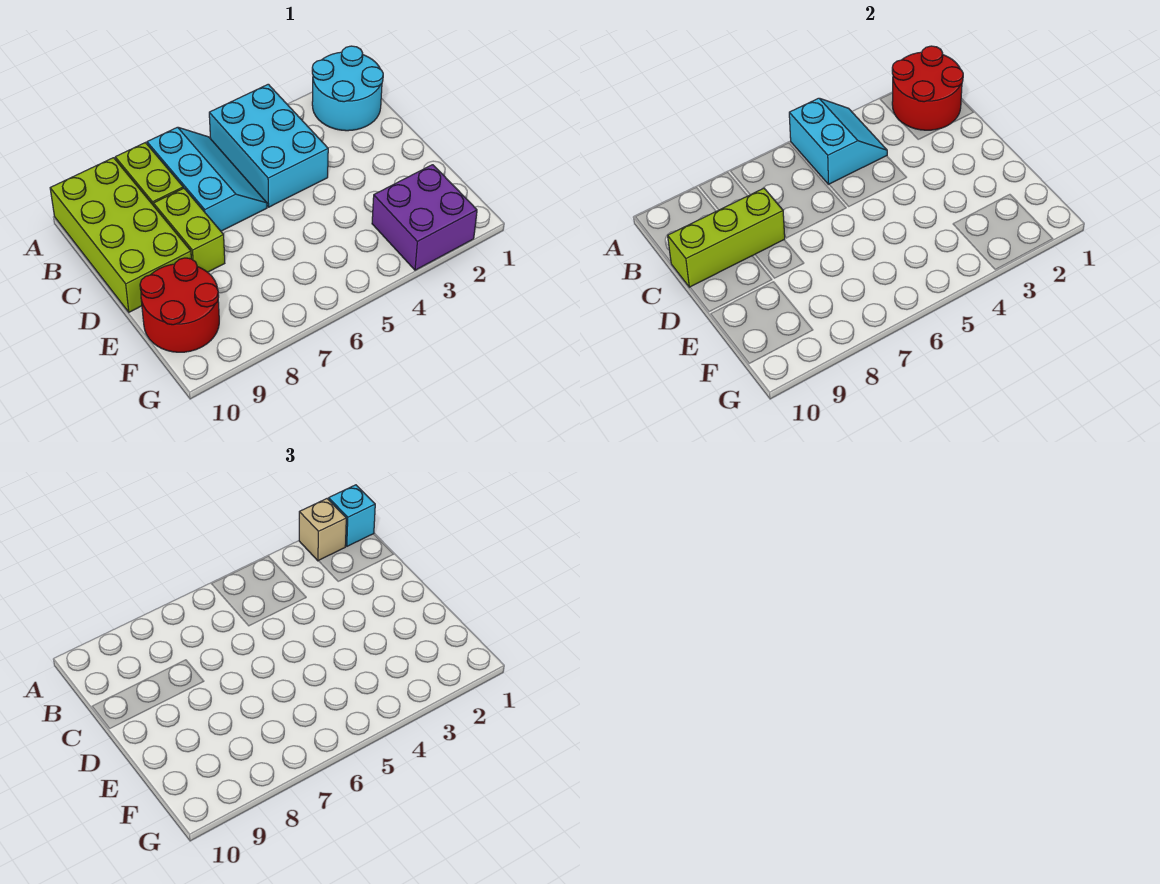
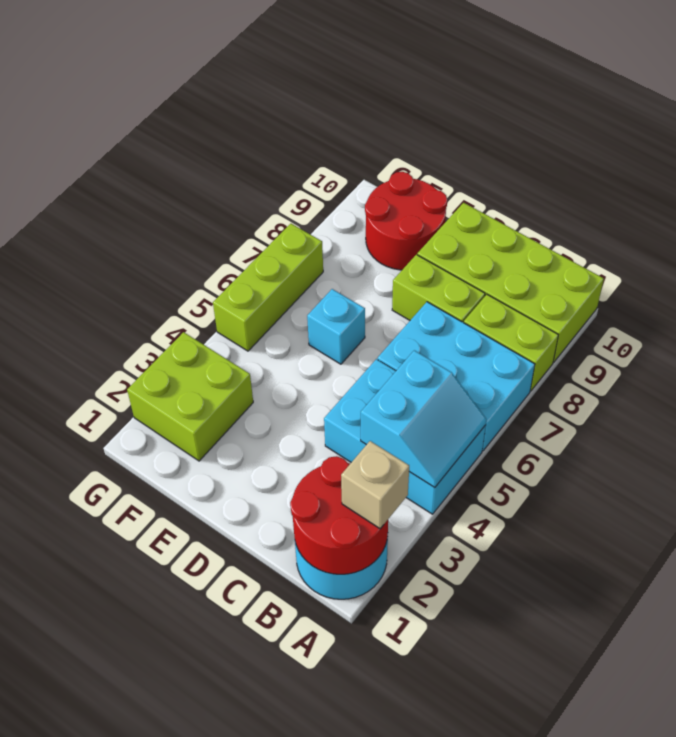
cyan 1x1 brick [329,485,375,546] -> cyan 1x1 brick moved to [307,289,365,364]
cyan 2x2 slope [789,98,887,184] -> cyan 2x2 slope turned to [361,350,486,488]
cyan 2x3 slope [147,127,267,231] -> cyan 2x3 brick [377,302,535,451]
lime 1x3 brick [668,188,785,287] -> lime 1x3 brick moved to [213,224,323,351]
purple 2x2 brick [372,165,477,270] -> lime 2x2 brick [127,332,253,461]

